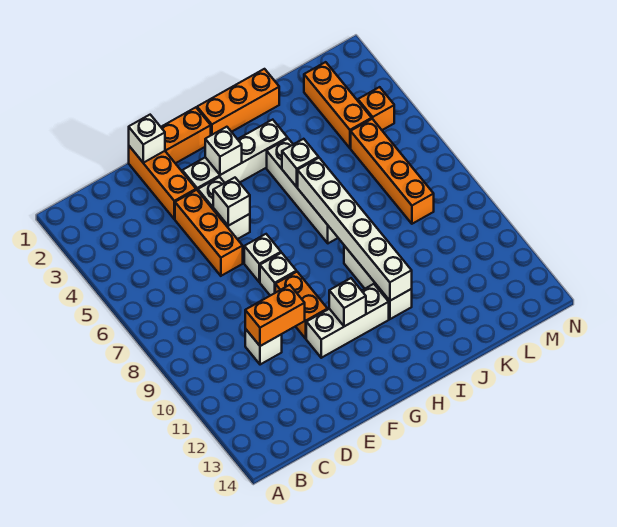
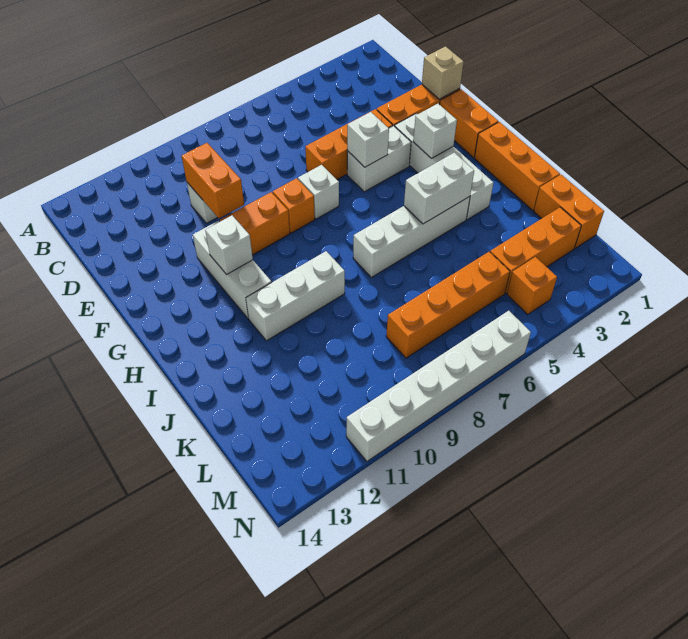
white 1x1 brick [129,115,165,163] -> tan 1x1 brick [422,46,464,99]
white 1x1 brick [260,253,296,296] -> orange 1x1 brick [273,178,315,233]
white 1x1 brick [282,139,319,187] -> white 1x2 brick [404,153,474,224]
white 1x6 brick [298,158,412,301] -> white 1x6 brick moved to [346,311,531,461]
none -> orange 1x2 brick [534,175,604,248]

